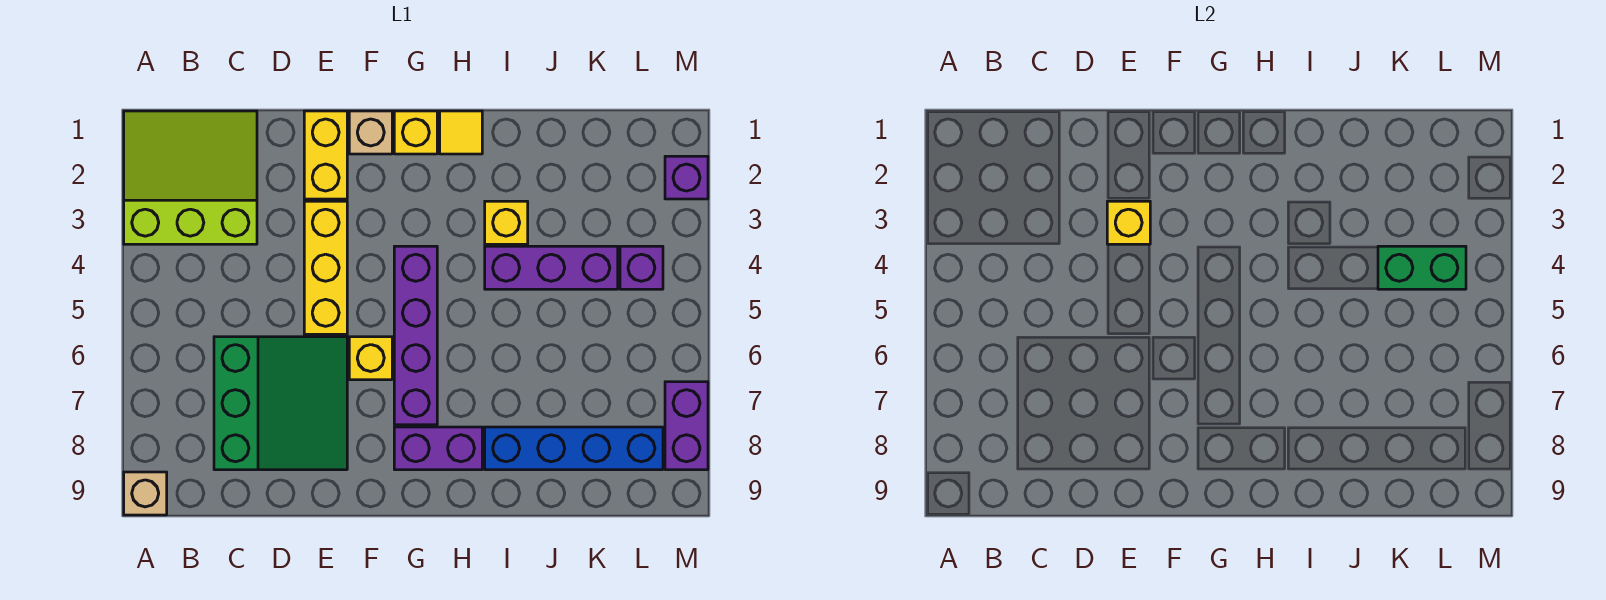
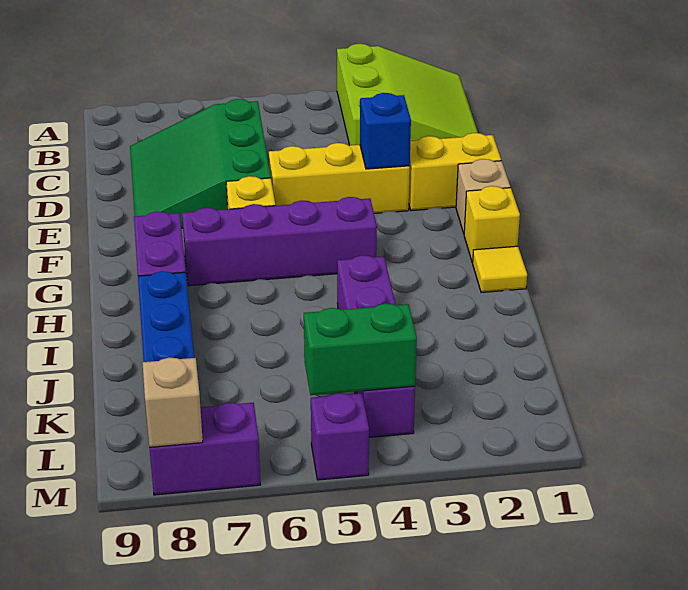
tan 1x1 brick [124,472,167,515] -> tan 1x1 brick moved to [143,357,203,447]
green 3x3 slope [214,337,347,470] -> green 3x3 slope turned to [130,99,271,228]
yellow 1x1 brick [1107,201,1150,244] -> blue 1x1 brick [360,93,411,169]
yellow 1x1 brick [485,201,528,244] -> none
green 1x2 brick [1378,246,1466,289] -> green 1x2 brick turned to [304,304,417,395]
purple 1x1 brick [665,156,708,199] -> purple 1x1 brick moved to [311,393,369,480]

